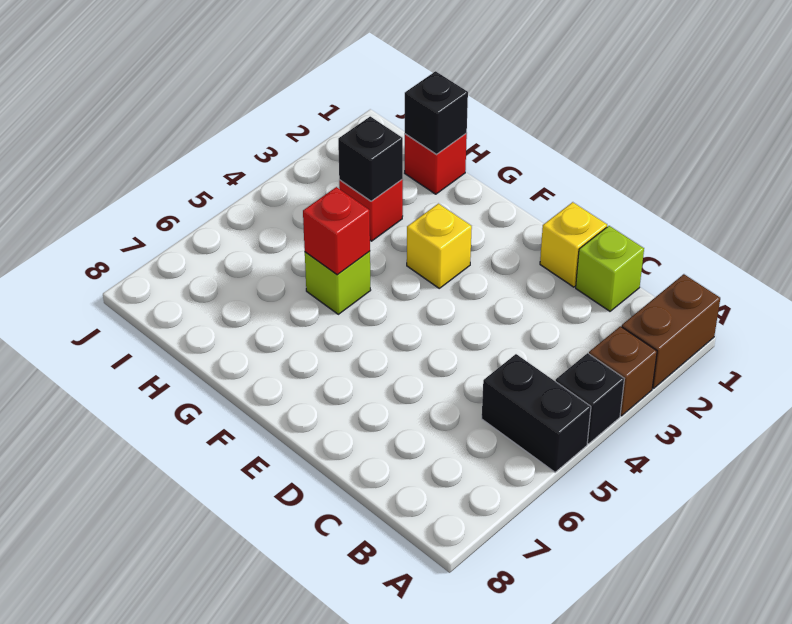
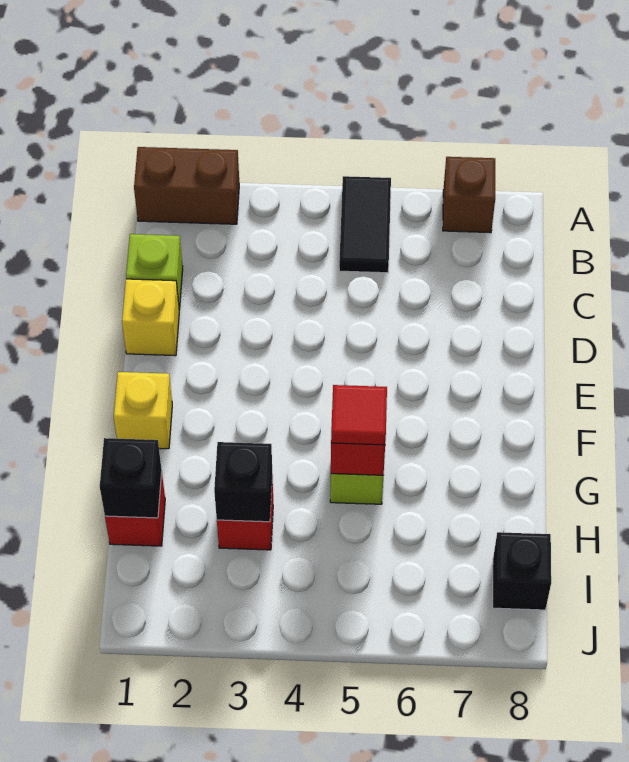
brown 1x1 brick [589,326,657,416] -> brown 1x1 brick moved to [443,157,495,233]
black 1x1 brick [556,353,624,444] -> black 1x1 brick moved to [493,532,551,610]
black 1x2 brick [482,354,591,472] -> black 1x2 tile [339,176,391,273]
yellow 1x1 brick [407,204,472,288] -> yellow 1x1 brick moved to [114,372,172,449]
none -> red 1x1 tile [331,385,387,445]

